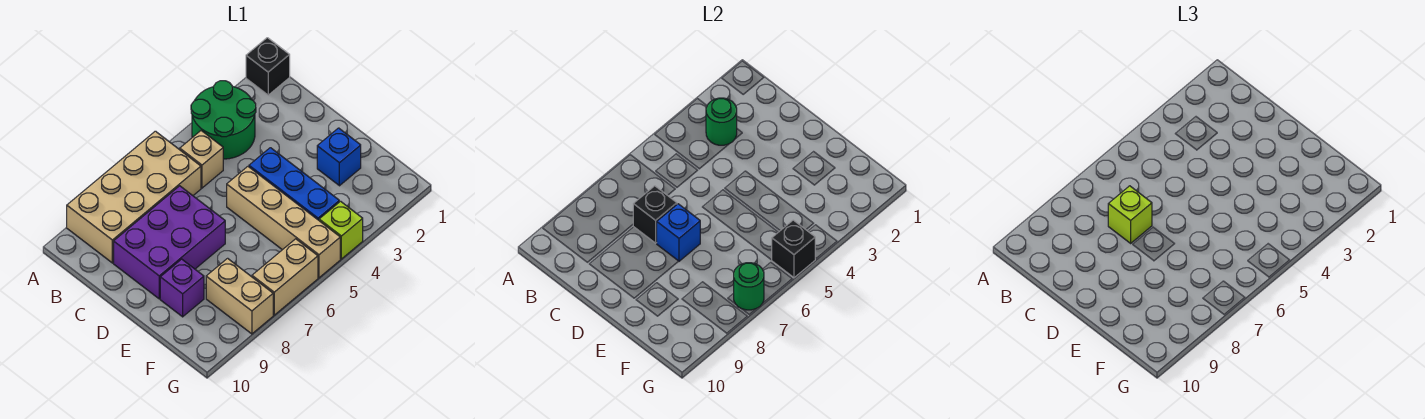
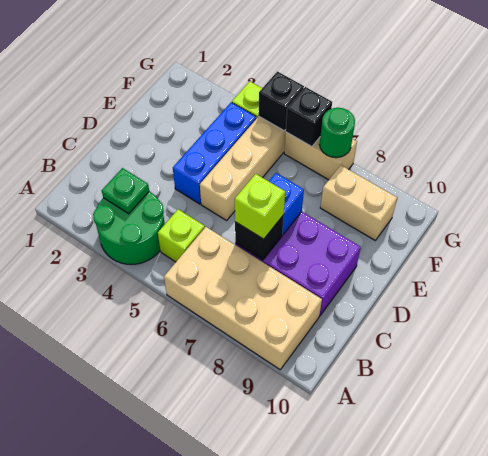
black 1x1 brick [246,38,290,95] -> black 1x1 brick moved to [286,87,332,147]
green 1x1 round brick [706,98,737,145] -> green 1x1 plate [102,168,149,214]
tan 1x1 brick [180,131,223,188] -> lime 1x1 brick [158,209,205,262]
blue 1x1 brick [317,128,361,186] -> none
purple 1x1 brick [160,259,204,317] -> none
tan 1x2 brick [206,258,273,334] -> tan 1x2 brick turned to [320,165,397,240]

